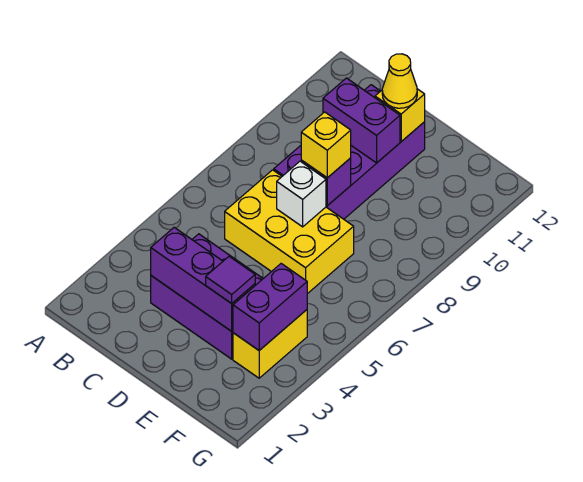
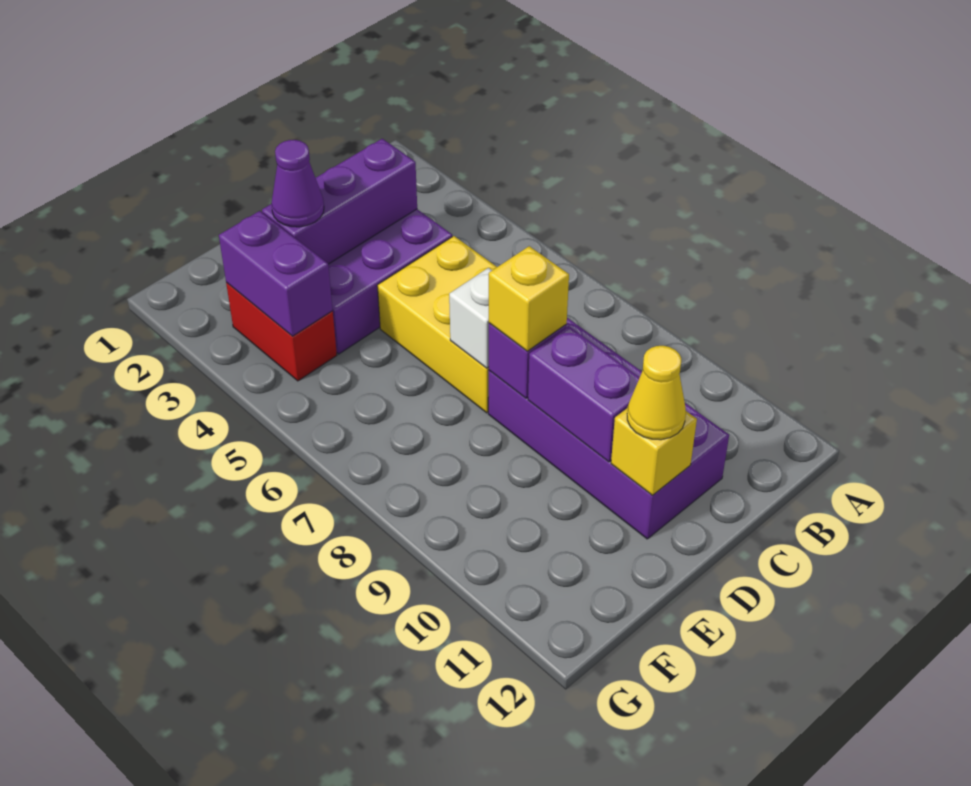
yellow 2x3 brick [225,170,354,294] -> yellow 2x3 brick turned to [377,236,497,413]
purple 1x2 brick [323,78,400,163] -> purple 1x2 brick turned to [528,326,640,462]
purple 1x1 tile [206,256,255,304] -> purple 1x1 cone [271,140,324,227]
yellow 1x2 brick [233,310,307,378] -> red 1x2 brick [226,283,337,381]

